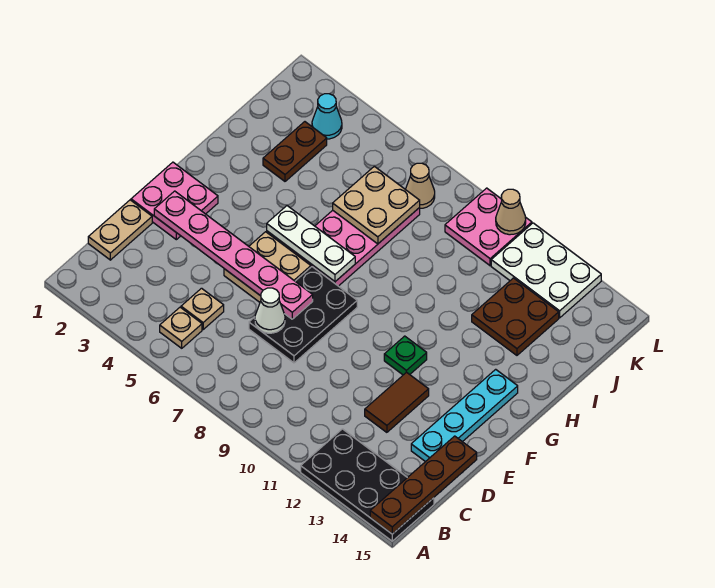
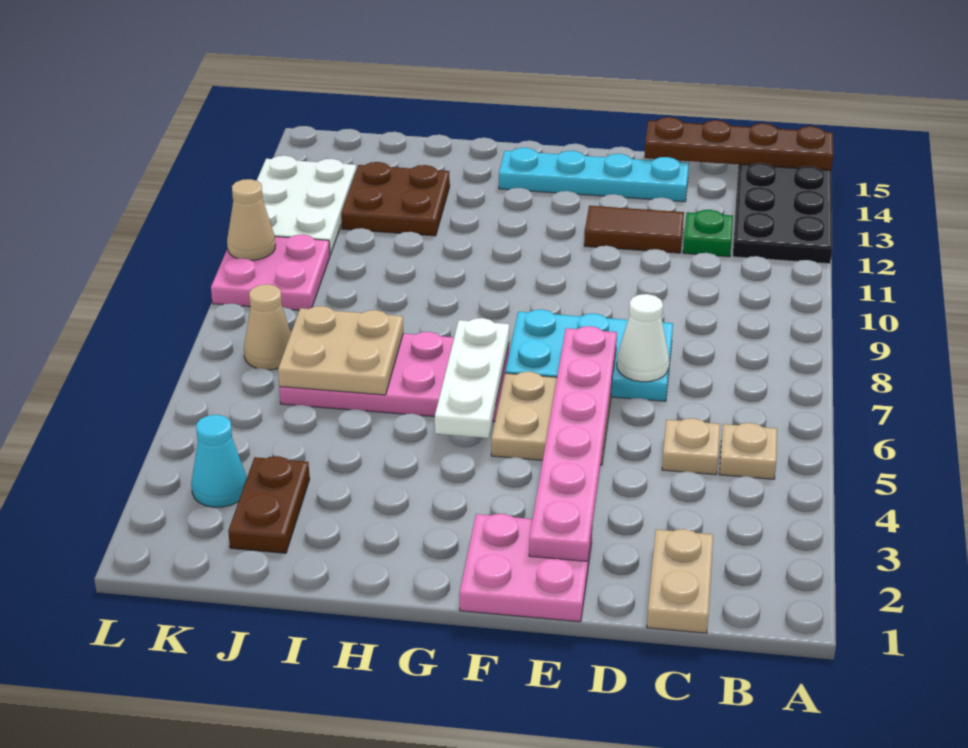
tan 1x2 plate [88,200,152,260] -> tan 1x2 plate turned to [647,529,713,633]
black 2x3 plate [249,267,357,363] -> cyan 2x3 plate [505,309,673,401]
green 1x1 plate [384,336,427,375] -> green 1x1 plate moved to [683,210,733,257]
brown 1x2 plate [263,122,327,181] -> brown 1x2 plate turned to [228,456,310,553]

